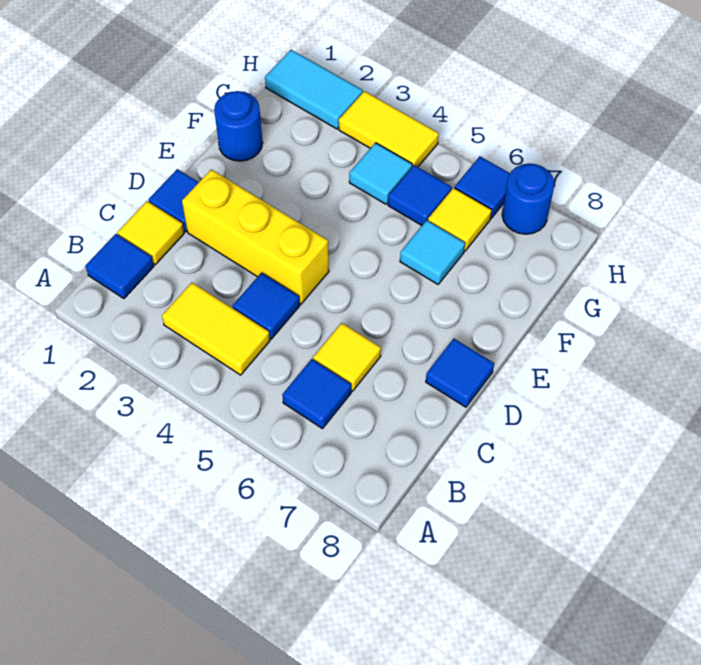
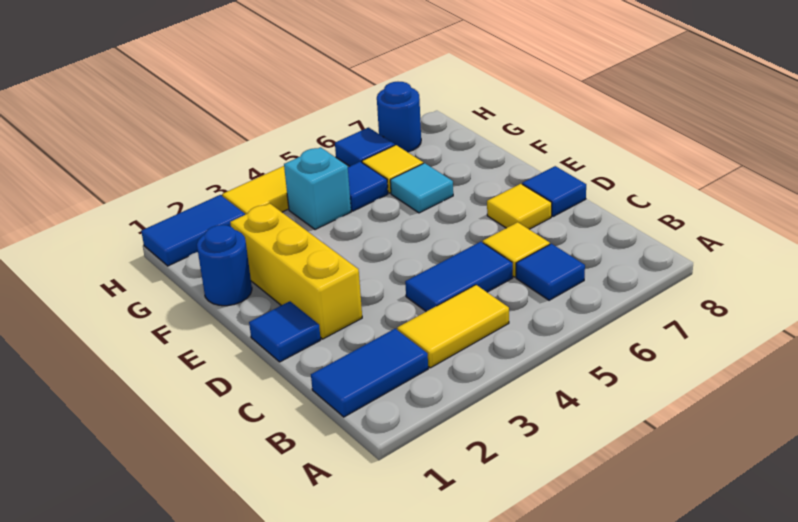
blue 1x1 tile [85,234,154,299] -> blue 1x2 tile [311,329,428,417]
yellow 1x1 tile [117,201,184,265] -> yellow 1x1 tile moved to [487,184,552,229]
blue 1x1 tile [233,273,300,339] -> blue 1x2 tile [405,242,513,311]
yellow 1x3 brick [182,169,329,304] -> yellow 1x3 brick turned to [230,203,362,339]
cyan 1x1 tile [349,143,412,204] -> cyan 1x1 brick [284,147,351,230]
cyan 1x2 tile [265,50,363,129] -> blue 1x2 tile [141,195,245,266]

